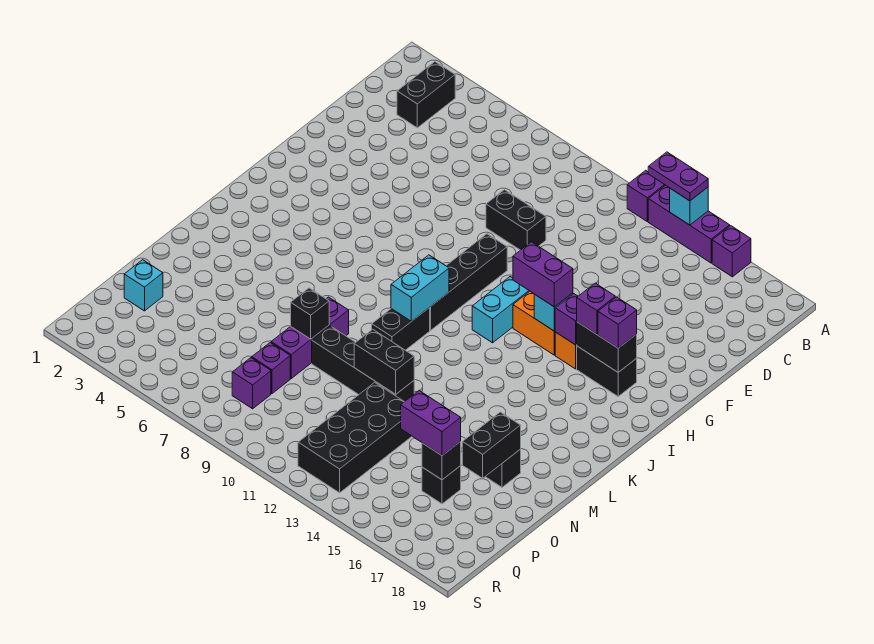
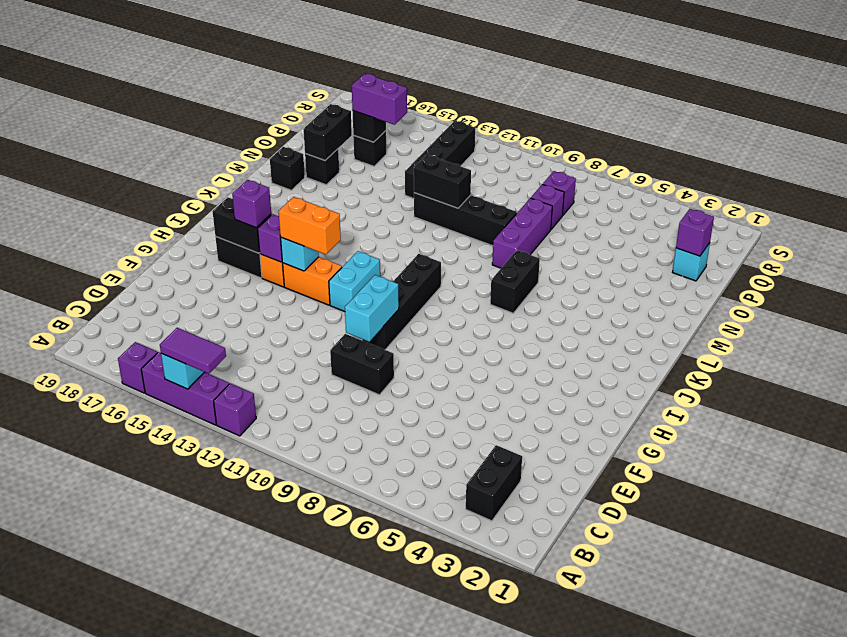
purple 1x2 plate [648,152,708,201] -> purple 1x2 tile [160,328,226,374]
purple 1x2 brick [513,242,573,307] -> orange 1x2 brick [278,197,341,254]
purple 1x1 brick [598,297,637,348] -> purple 1x1 brick moved to [676,209,714,256]
cyan 1x2 brick [391,255,449,321] -> cyan 1x2 brick moved to [345,275,399,342]
black 1x2 brick [372,308,430,350] -> black 1x2 brick moved to [490,250,540,313]
black 1x1 brick [291,288,329,339] -> black 1x1 brick moved to [270,147,305,190]
black 2x4 brick [298,382,412,493] -> black 1x4 brick [405,121,475,199]

